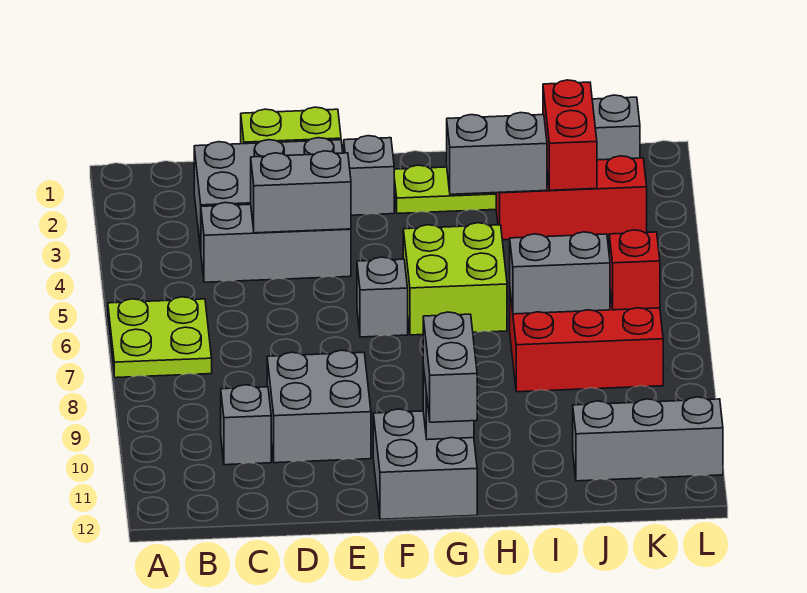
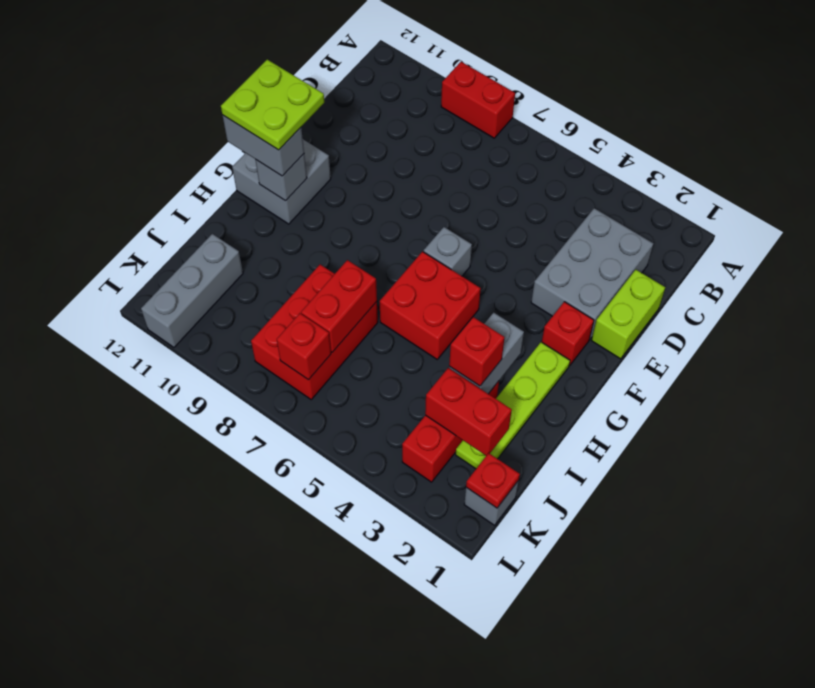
lime 2x2 plate [108,297,212,378] -> lime 2x2 plate moved to [221,60,324,150]
none -> red 1x2 brick [441,62,515,138]
grey 1x3 brick [201,203,351,282] -> none
grey 1x1 brick [221,385,271,465] -> none
grey 1x2 brick [251,151,351,233] -> none
grey 2x2 brick [267,350,371,463] -> none
grey 1x1 brick [344,136,394,215] -> red 1x1 brick [542,302,594,366]
lime 2x2 brick [403,223,507,335] -> red 2x2 brick [380,252,481,359]
none -> red 1x1 brick [449,317,505,386]
grey 1x2 brick [510,232,610,314] -> red 1x2 brick [301,260,377,352]
none -> red 1x1 plate [466,453,520,508]

